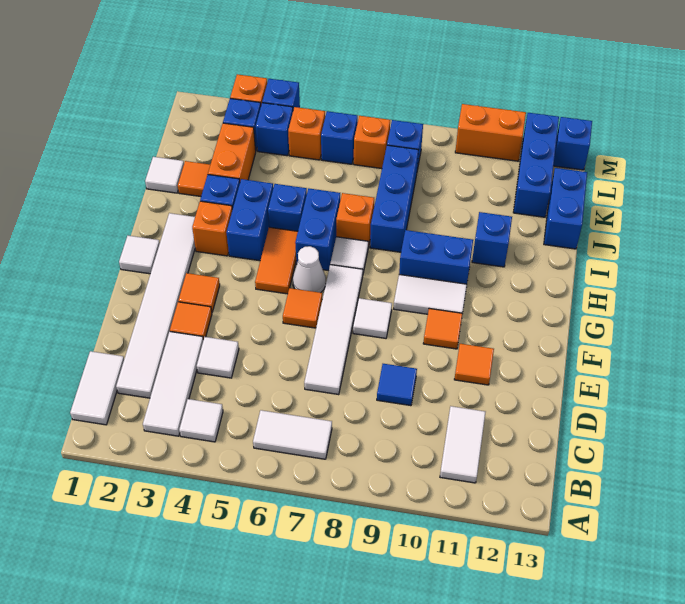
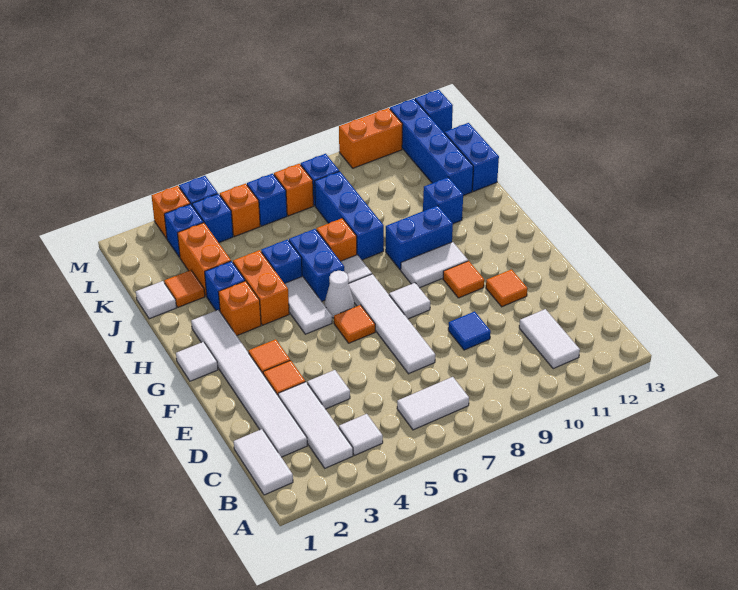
orange 1x2 tile [255,227,298,294] -> white 1x2 tile [284,276,332,334]
blue 1x2 brick [226,179,273,261] -> orange 1x2 brick [233,250,289,325]
blue 1x3 brick [513,113,559,217] -> blue 1x4 brick [390,99,473,196]

